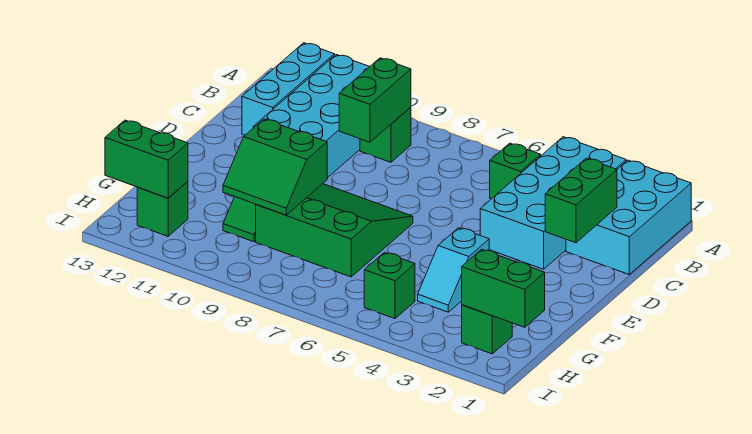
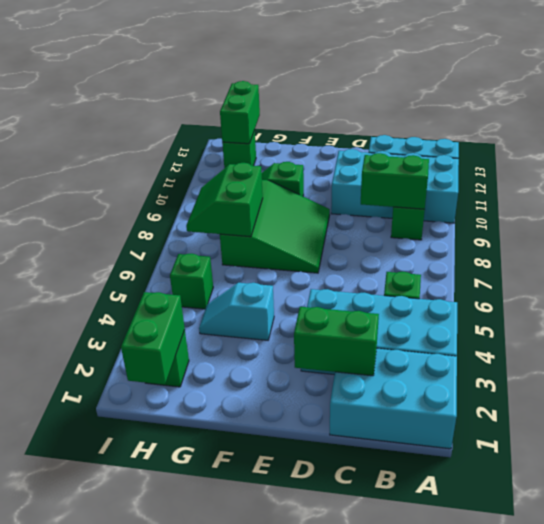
green 2x2 slope [223,119,327,215] -> green 2x2 slope moved to [186,163,263,237]

